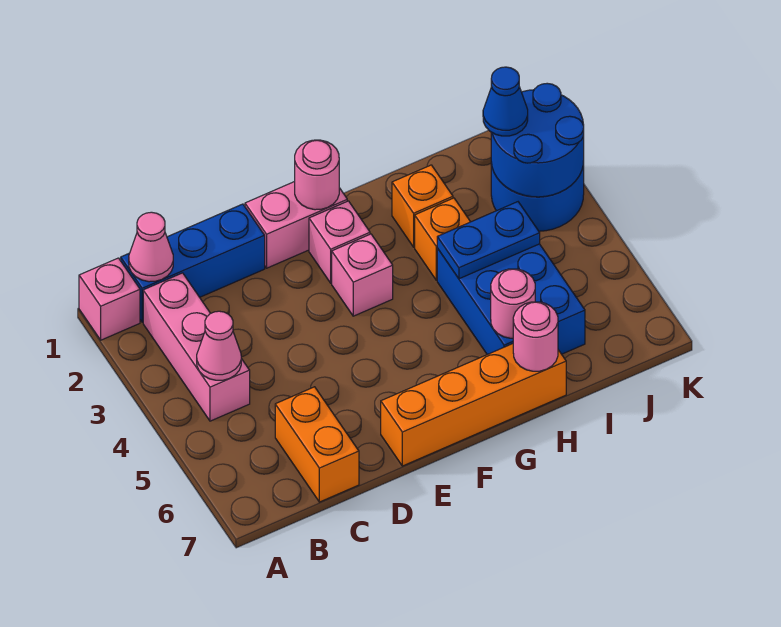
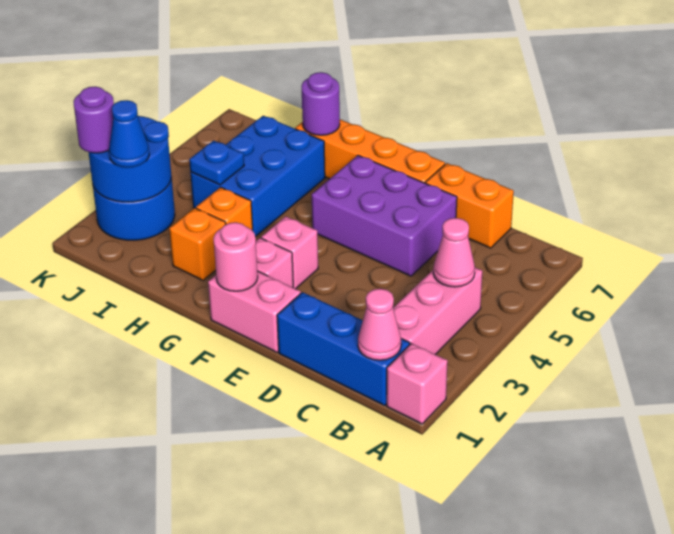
orange 1x2 brick [275,387,359,502] -> orange 1x2 brick turned to [425,163,514,248]
none -> purple 2x3 brick [312,155,457,276]
blue 1x2 plate [437,202,540,279] -> blue 1x1 plate [189,141,244,185]
pink 1x1 round brick [491,269,535,338] -> none
pink 1x1 round brick [513,302,558,371] -> purple 1x1 round brick [301,72,340,135]
none -> purple 1x1 round brick [73,87,114,153]

